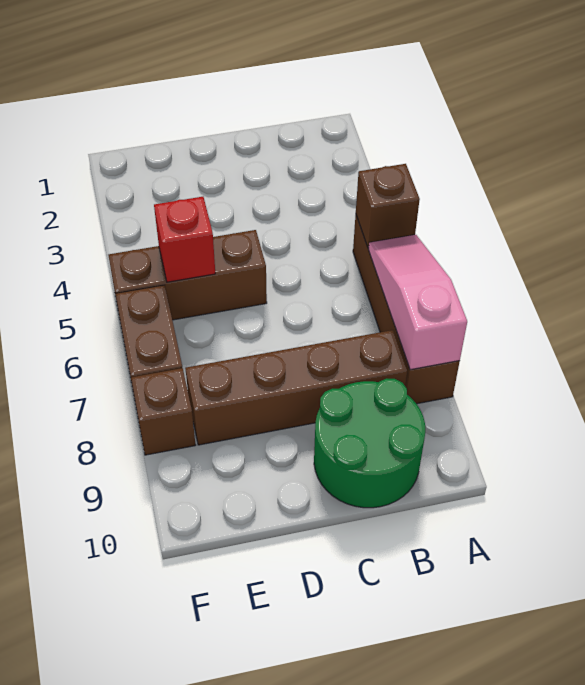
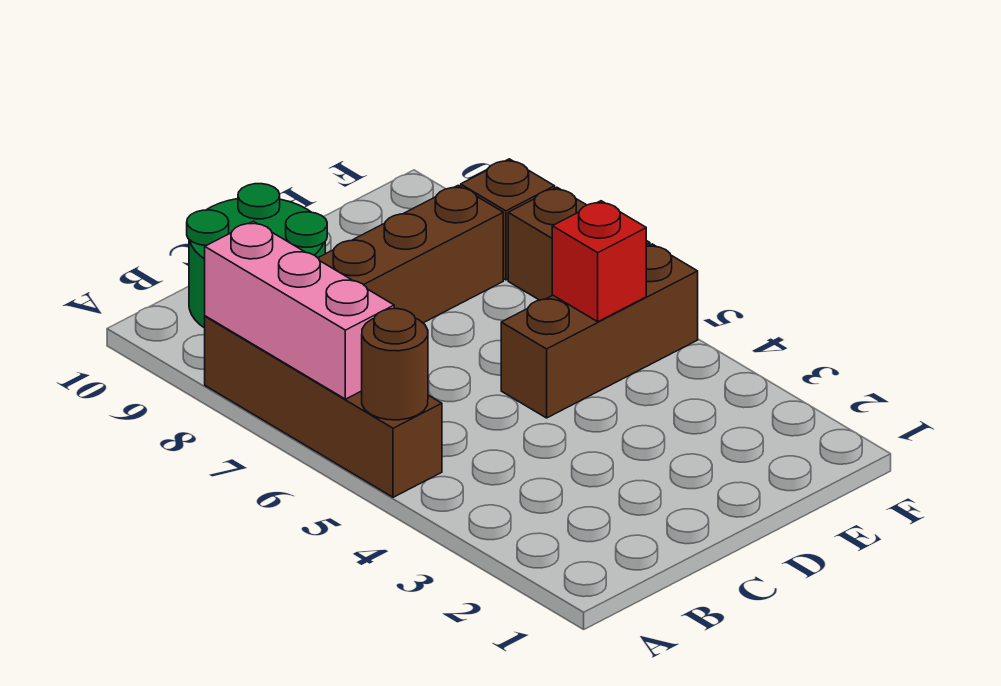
brown 1x1 brick [356,164,420,248] -> brown 1x1 round brick [362,309,428,420]
pink 1x3 slope [368,235,467,370] -> pink 1x3 brick [205,221,394,399]

